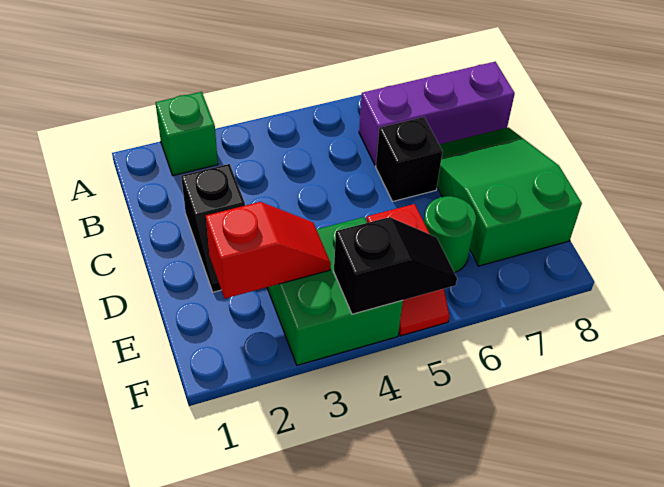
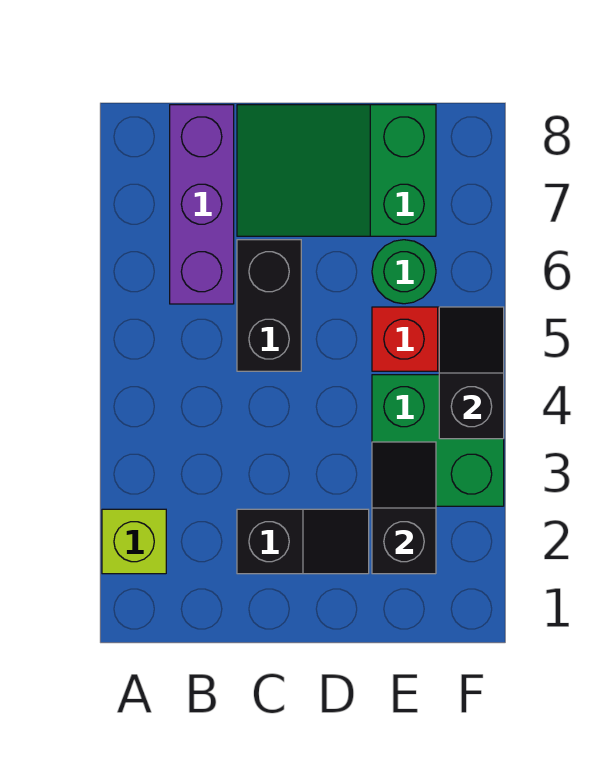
green 1x1 brick [155,92,218,176] -> lime 1x1 brick [102,509,166,574]
black 1x1 brick [376,117,443,201] -> black 1x2 brick [237,240,301,371]
red 1x2 slope [206,202,331,298] -> black 1x2 slope [372,442,436,574]

